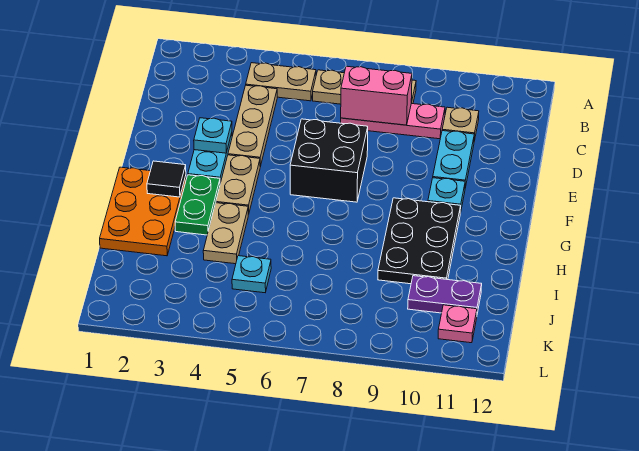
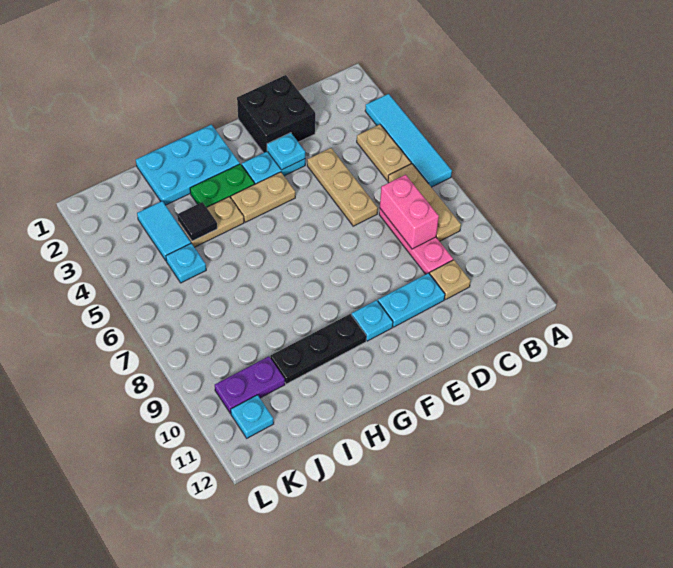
none -> cyan 1x4 tile [365,94,452,187]
tan 1x3 plate [228,85,277,167] -> tan 1x3 plate turned to [307,148,378,226]
black 2x2 brick [290,119,368,202] -> black 2x2 brick moved to [237,75,315,153]
orange 2x3 plate [100,167,186,256] -> cyan 2x3 plate [136,125,240,205]
black 1x1 tile [147,161,186,197] -> black 1x1 tile moved to [177,202,217,241]
black 2x3 plate [378,198,461,284] -> black 1x3 plate [270,314,366,384]
none -> cyan 1x2 tile [137,201,191,261]
purple 1x2 plate [408,276,482,313] -> purple 1x2 plate turned to [215,356,285,414]
pink 1x1 plate [438,305,477,343] -> cyan 1x1 plate [231,395,274,438]

